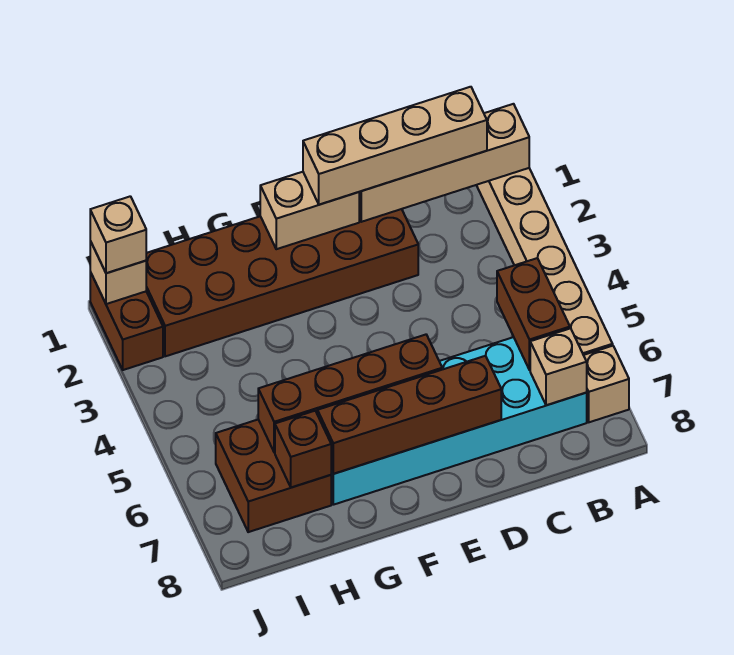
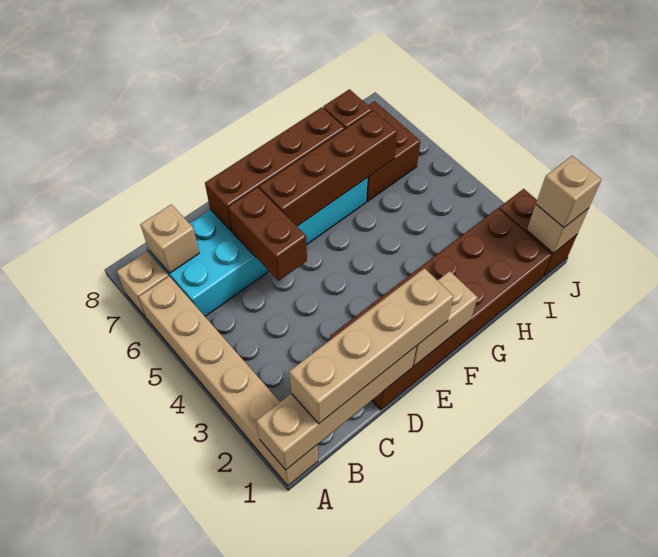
brown 1x2 brick [497,258,570,370] -> brown 1x2 brick moved to [228,187,307,281]

